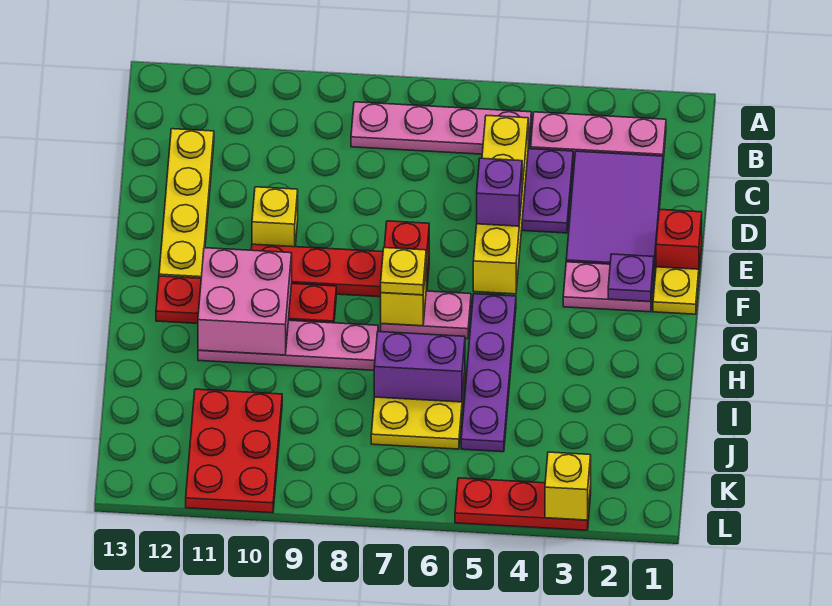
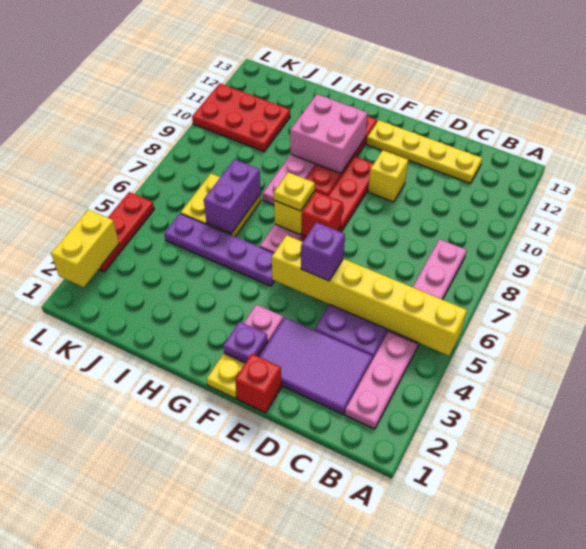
yellow 1x4 brick [473,115,528,294] -> yellow 1x6 brick [272,235,467,356]
yellow 1x1 brick [545,452,591,520] -> yellow 1x2 brick [51,209,119,287]

